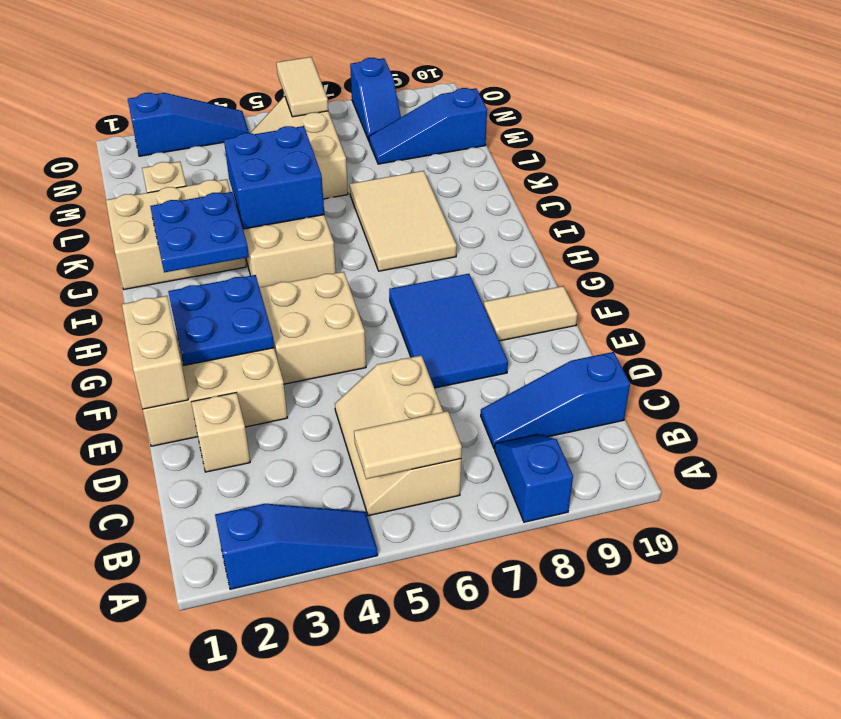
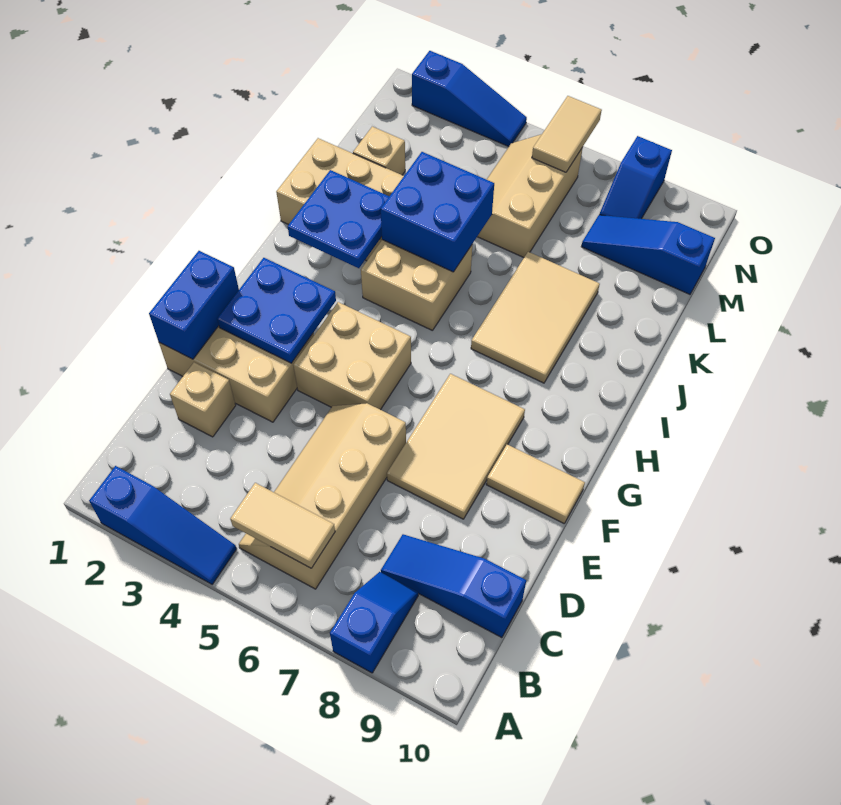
tan 2x3 slope [335,355,461,516] -> tan 2x4 slope [239,403,406,589]
tan 1x2 brick [122,296,188,409] -> blue 1x2 brick [149,251,239,359]
blue 2x3 tile [389,274,508,388] -> tan 2x3 tile [387,374,525,519]

